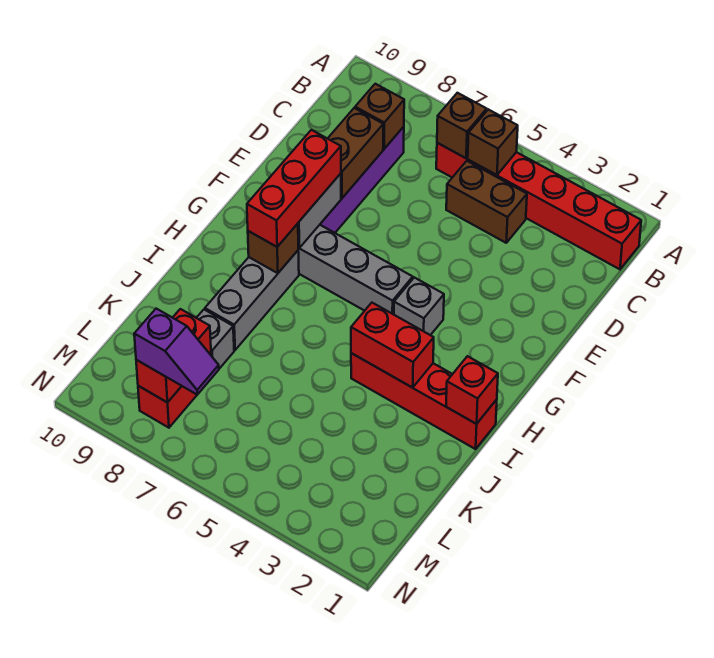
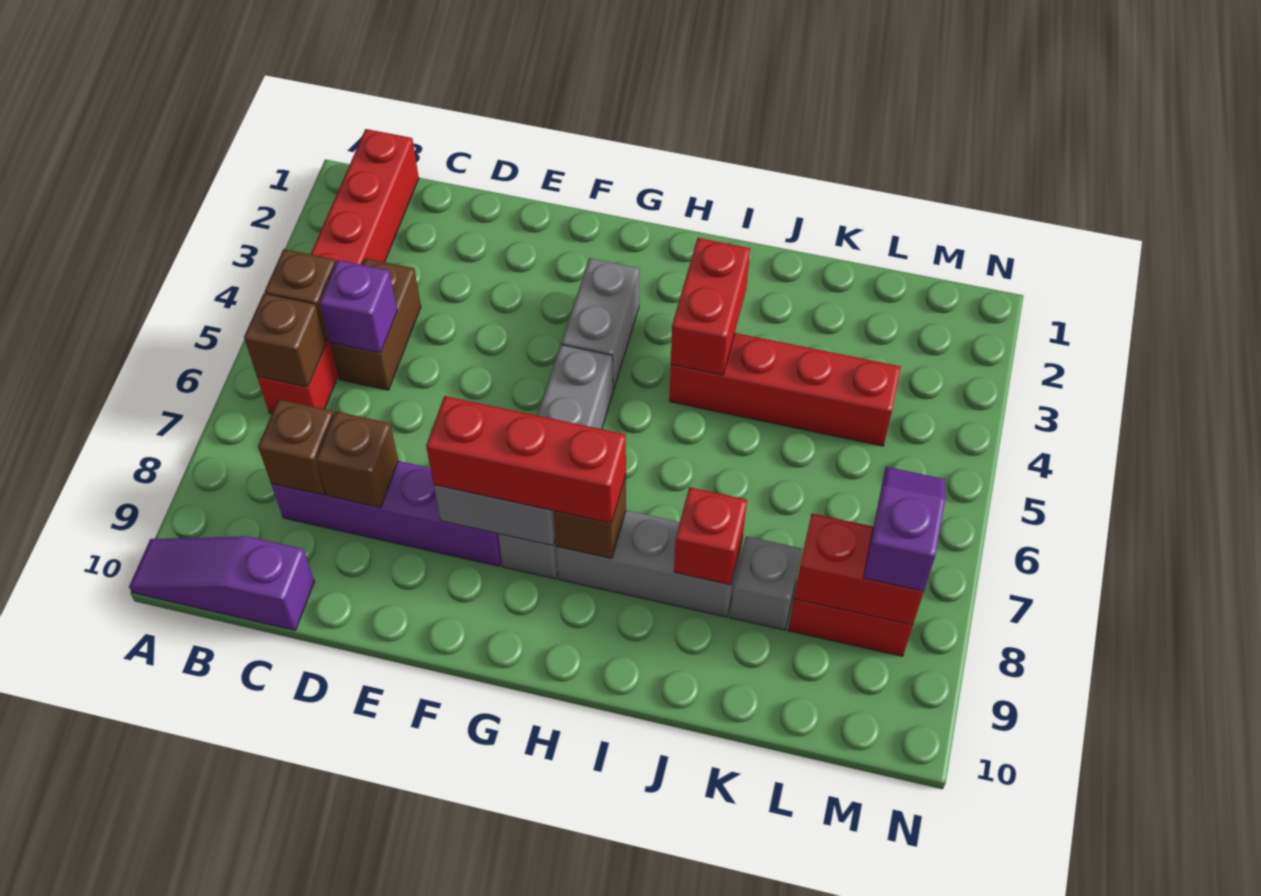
none -> purple 1x3 slope [129,536,315,630]
none -> purple 1x1 brick [319,260,397,353]
brown 1x2 brick [328,108,383,198] -> brown 1x1 brick [316,412,398,508]
grey 1x1 brick [394,277,444,335] -> grey 1x2 brick [561,258,639,390]
red 1x4 brick [351,353,497,449] -> red 1x4 brick turned to [669,333,901,446]
red 1x1 brick [446,356,498,424] -> red 1x1 brick moved to [674,487,747,585]

